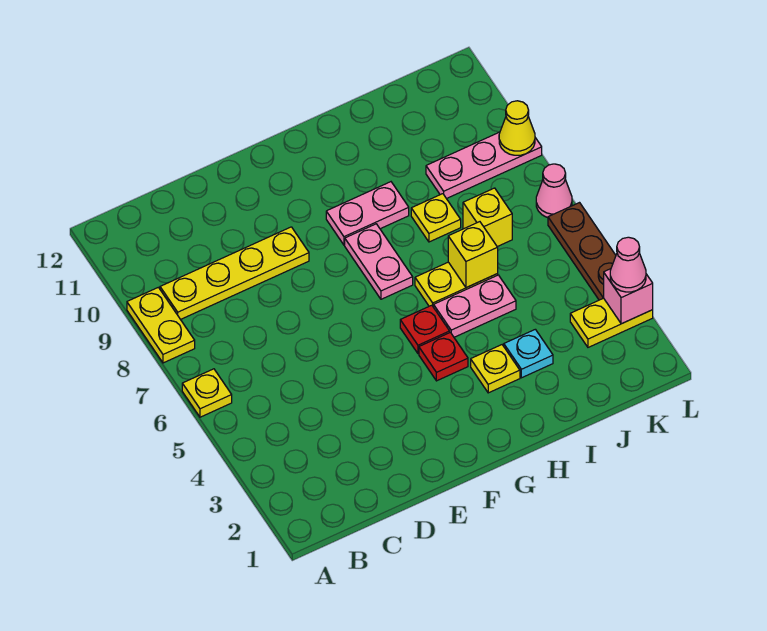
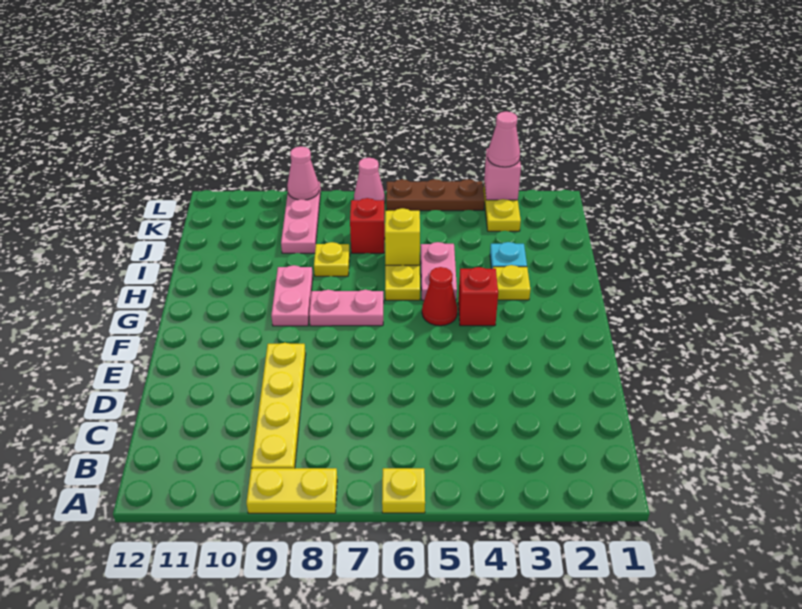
red 1x1 plate [419,332,468,381] -> red 1x1 brick [458,267,498,326]
red 1x1 plate [400,305,450,354] -> red 1x1 cone [422,267,457,326]
yellow 1x1 brick [463,188,512,247] -> red 1x1 brick [350,198,385,253]
yellow 1x1 cone [499,101,535,155] -> pink 1x1 cone [287,147,319,200]

